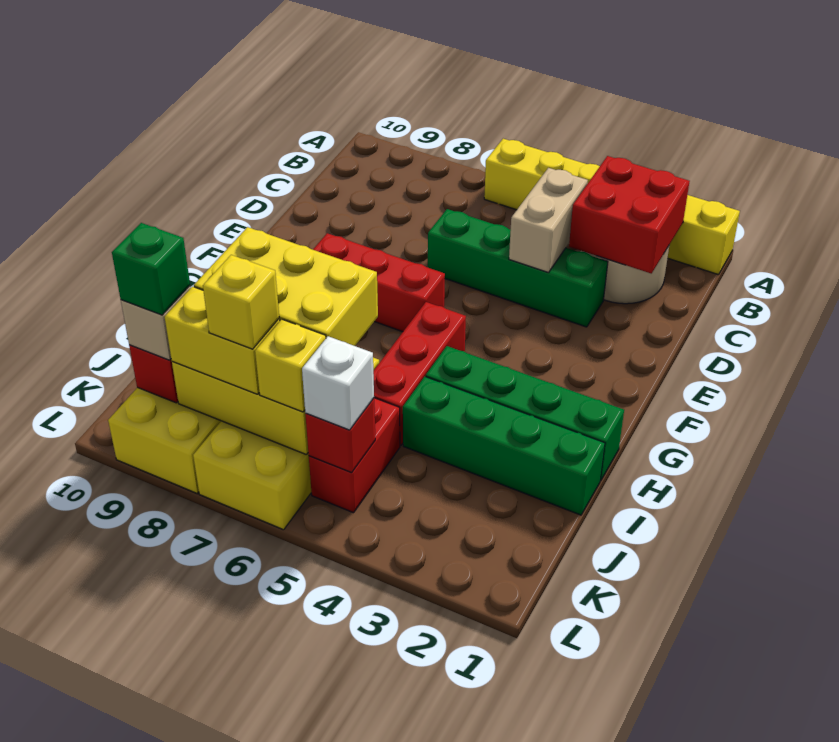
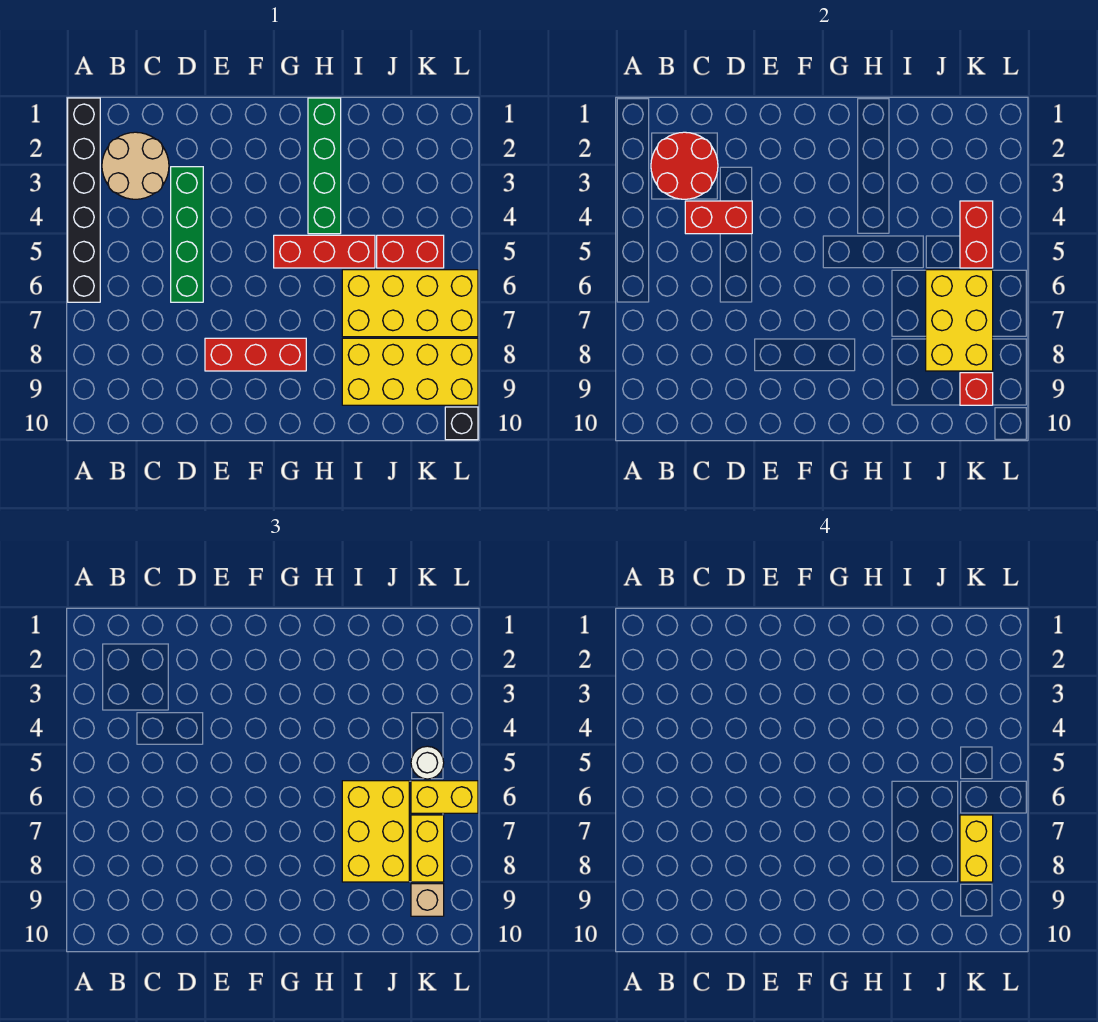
yellow 1x6 brick [484,139,740,275] -> black 1x6 brick [68,98,100,302]
red 2x2 brick [569,156,690,273] -> red 2x2 round brick [651,132,718,199]
tan 1x2 brick [509,168,588,273] -> red 1x2 brick [685,201,752,234]
red 1x3 brick [313,233,445,332] -> red 1x3 brick turned to [205,338,306,371]
green 1x4 brick [403,377,605,515] -> none
red 1x1 brick [305,398,375,473] -> red 1x2 brick [960,201,993,268]
white 1x1 brick [302,336,374,430] -> white 1x1 round brick [411,746,444,779]
yellow 1x1 brick [255,319,326,412] -> yellow 1x2 brick [411,781,478,813]
yellow 1x1 brick [203,255,279,349] -> yellow 1x2 brick [960,815,993,882]
green 1x1 brick [112,223,190,315] -> none
none -> black 1x1 brick [445,407,478,440]

